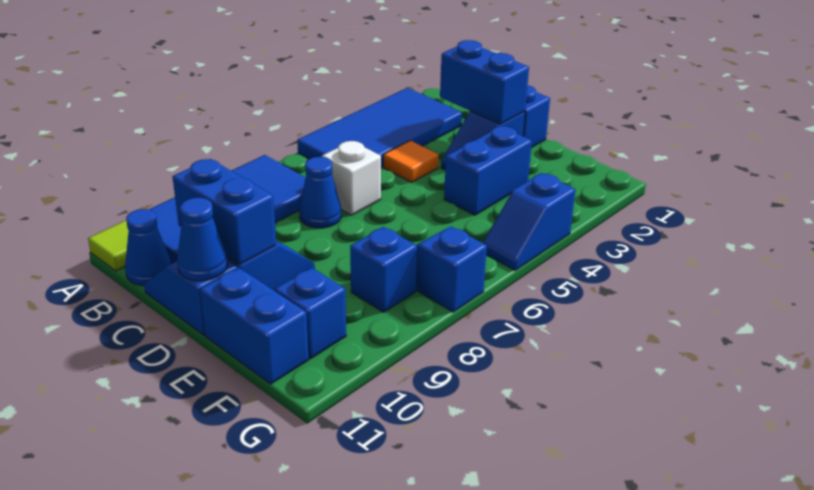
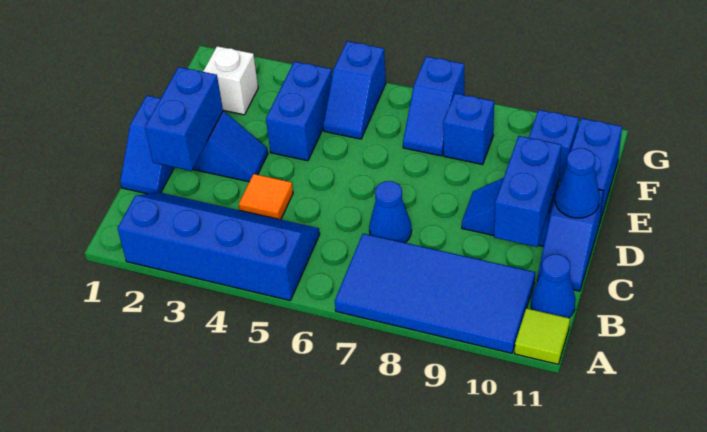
blue 2x4 tile [297,88,462,167] -> blue 2x4 slope [117,192,320,301]
white 1x1 brick [322,141,381,215] -> white 1x1 brick moved to [203,46,258,115]
blue 1x2 brick [444,126,532,215] -> blue 1x2 brick turned to [266,62,332,161]
blue 1x2 slope [483,173,576,270] -> blue 1x2 slope turned to [323,41,386,139]

